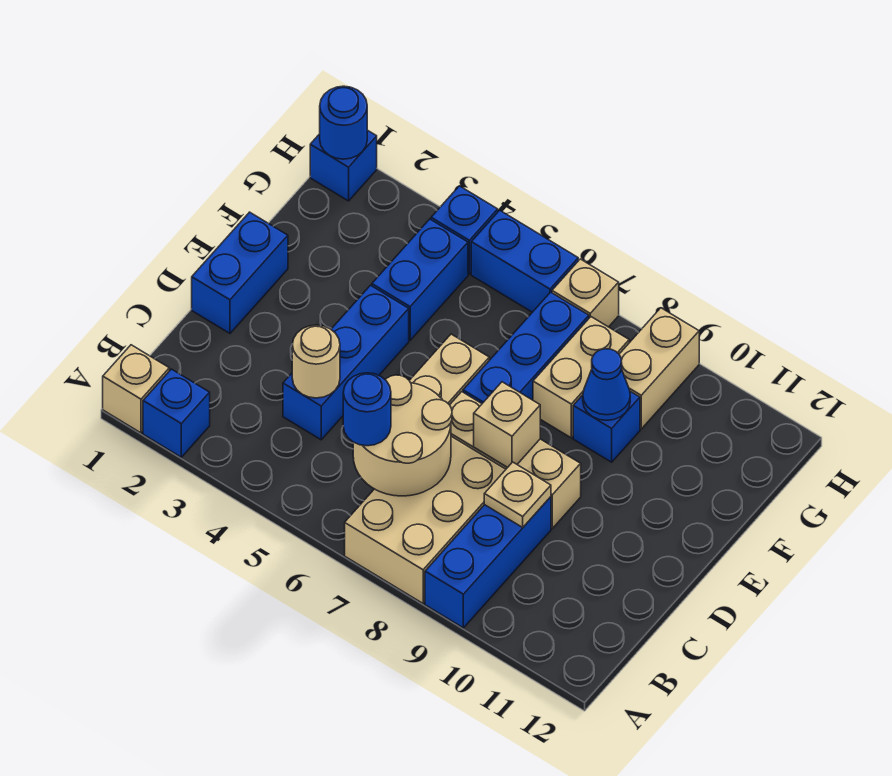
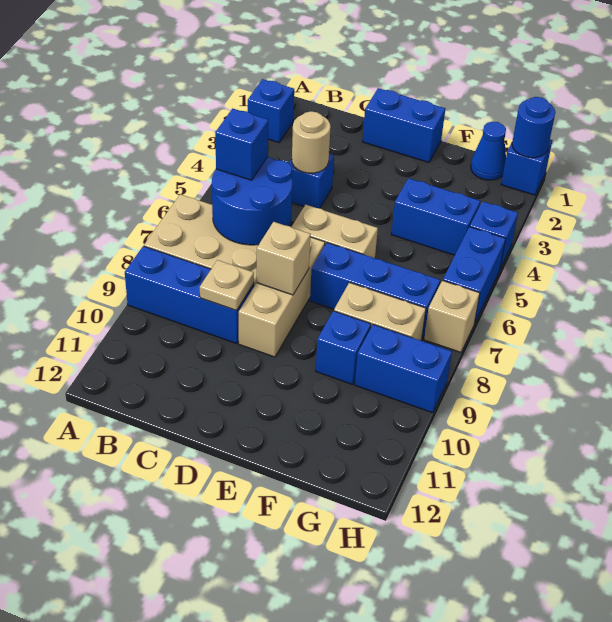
tan 1x1 brick [103,345,169,433] -> none
tan 2x2 round brick [353,375,452,496] -> blue 2x2 round brick [212,157,292,245]
blue 1x1 round brick [343,373,391,446] -> blue 1x1 brick [215,109,268,180]
blue 1x3 brick [283,285,409,440] -> blue 1x1 brick [289,154,334,208]
blue 1x1 cone [583,349,630,420] -> blue 1x1 cone moved to [471,121,506,180]
tan 1x2 brick [619,308,699,429] -> blue 1x2 brick [355,325,452,413]

